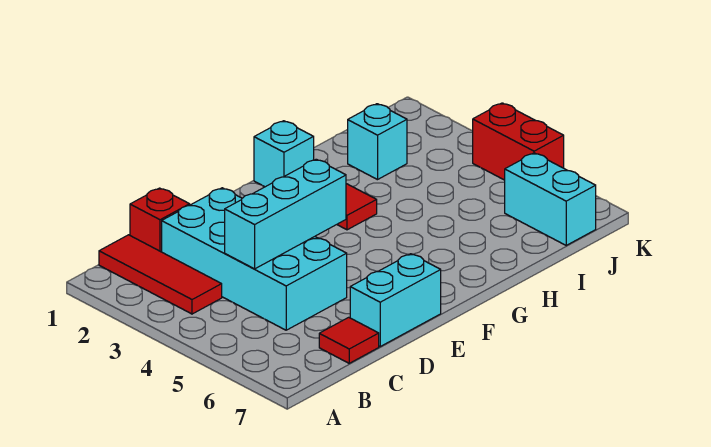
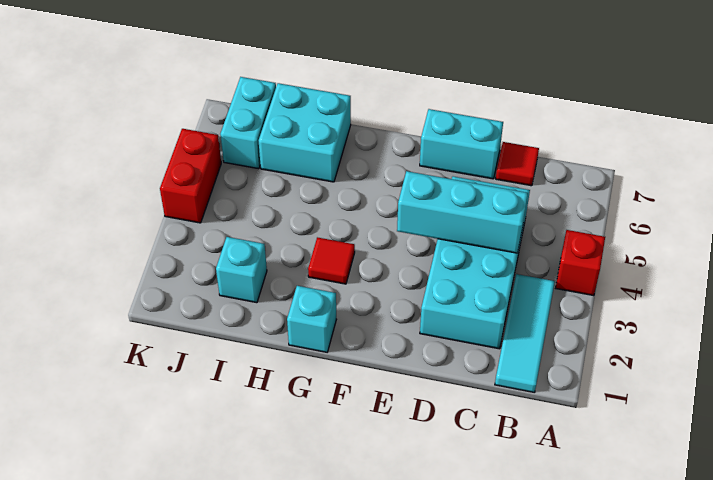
red 1x3 tile [99,235,222,314] -> cyan 1x3 tile [495,274,555,393]
red 1x1 brick [130,188,190,252] -> red 1x1 brick moved to [556,230,605,296]
none -> cyan 2x2 brick [259,83,351,182]

